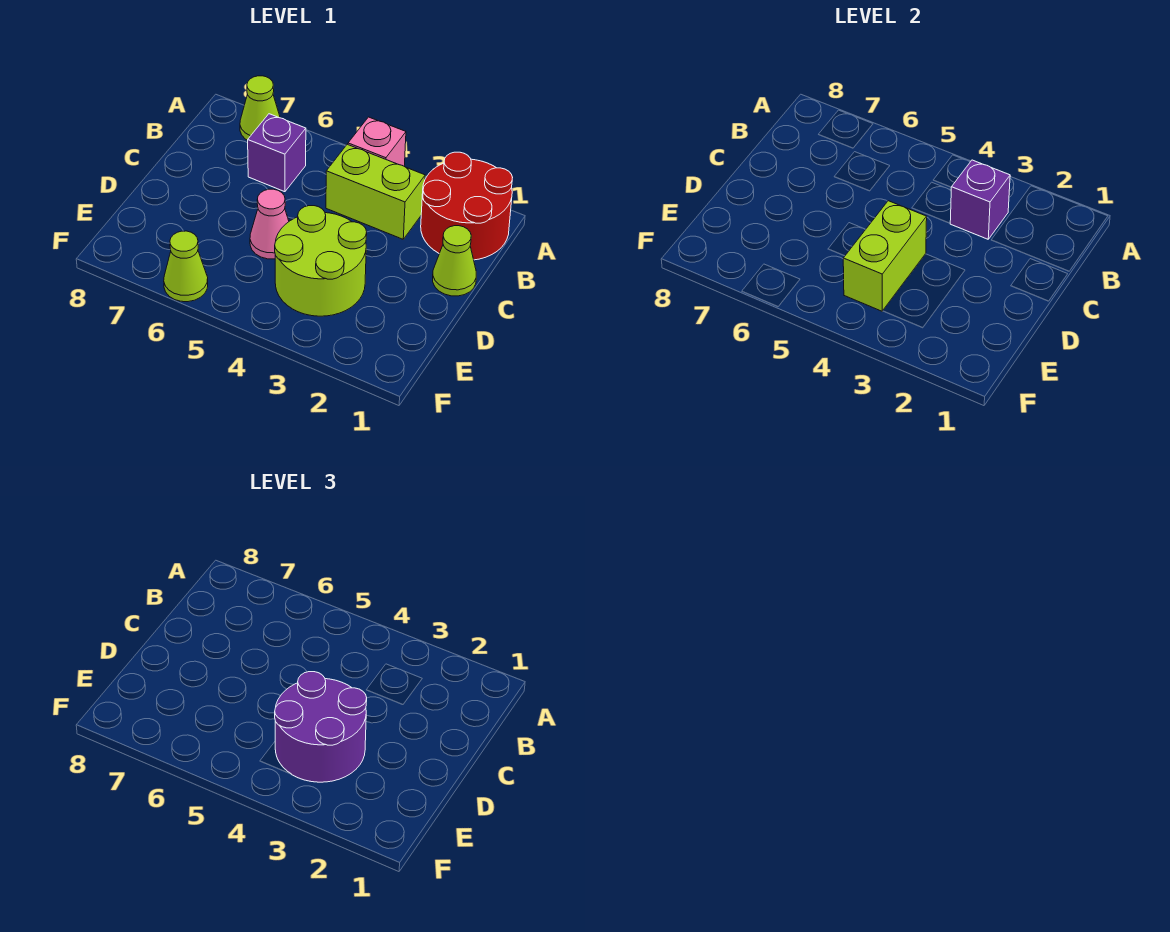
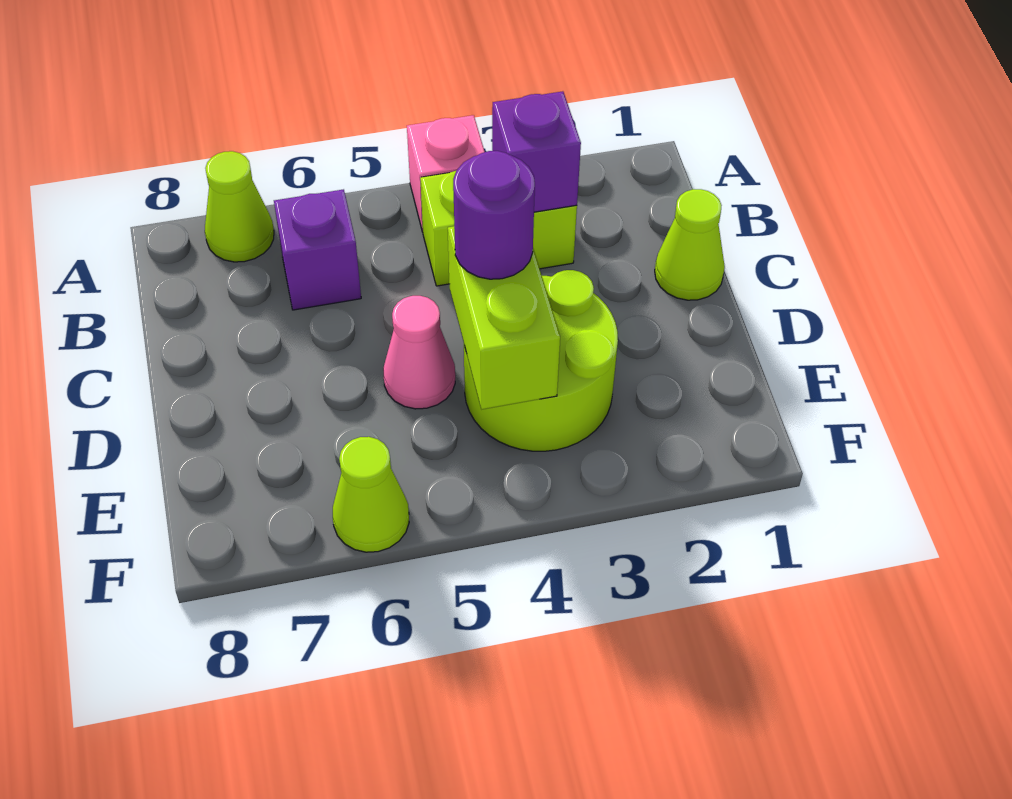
red 2x2 round brick [421,152,513,260] -> none
purple 2x2 round brick [275,672,367,782] -> purple 1x1 round brick [453,151,535,279]

